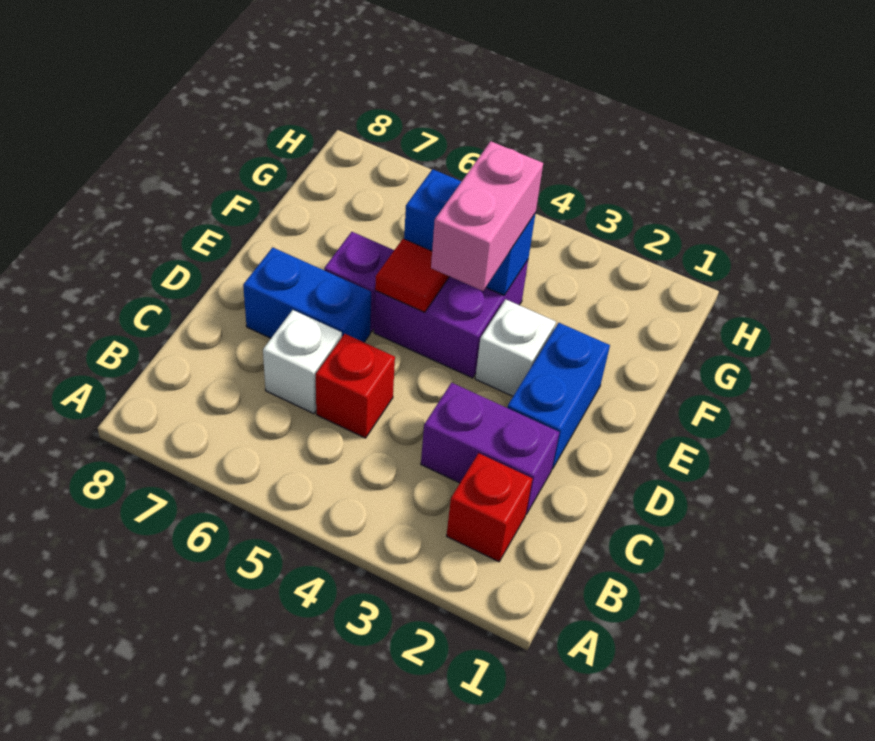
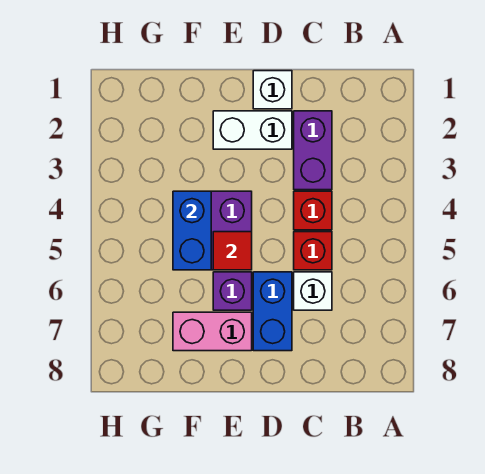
red 1x1 brick [446,453,533,562] -> red 1x1 brick moved to [294,191,332,230]
blue 1x2 brick [507,323,610,469] -> white 1x2 brick [213,111,292,149]
white 1x1 brick [475,299,556,396] -> white 1x1 brick moved to [253,71,292,109]
pink 1x2 brick [431,141,543,291] -> pink 1x2 brick moved to [173,312,252,351]

